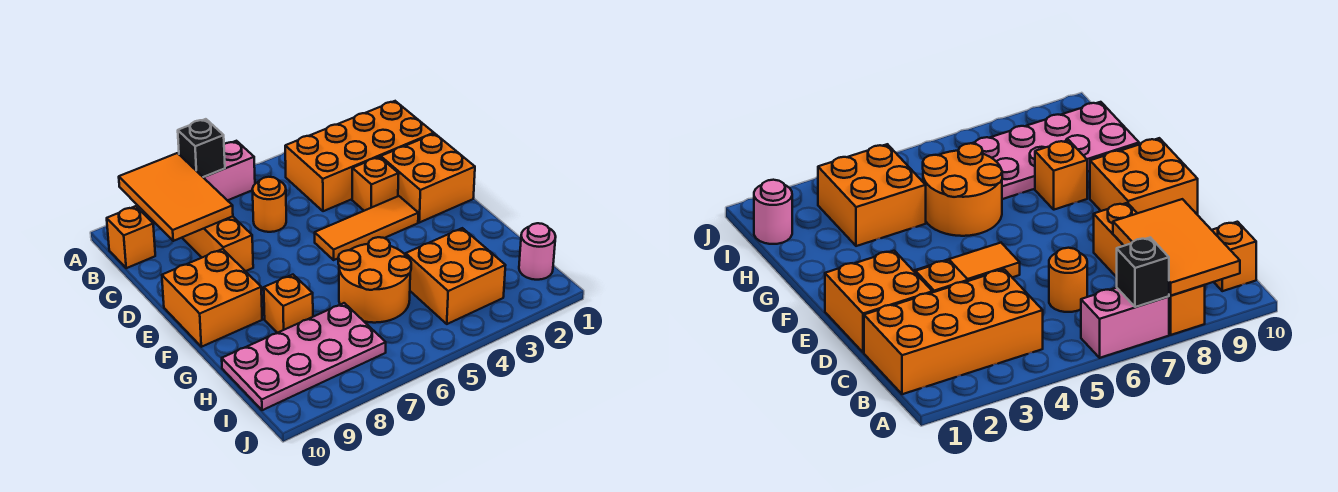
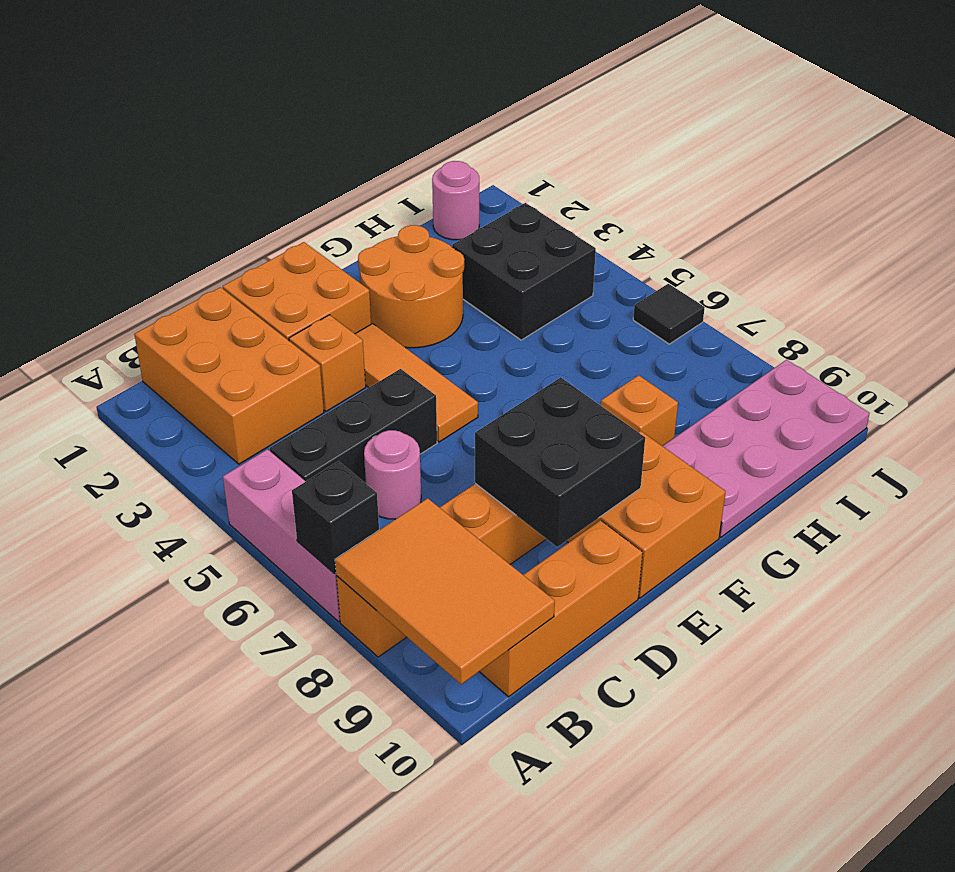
pink 1x2 brick [203,141,255,201] -> pink 1x3 brick [223,449,340,622]
orange 2x3 tile [119,153,233,241] -> orange 2x3 tile turned to [335,498,555,684]
orange 2x4 brick [285,101,434,211] -> orange 2x3 brick [134,287,324,464]
none -> black 1x3 brick [270,369,437,483]
orange 1x1 brick [107,206,155,268] -> orange 1x3 brick [479,520,643,697]
orange 1x1 round brick [253,177,286,232] -> pink 1x1 round brick [364,430,421,519]
none -> black 2x2 brick [475,377,645,547]
orange 2x2 round brick [338,237,411,323] -> orange 2x2 round brick moved to [358,225,464,348]
orange 2x2 brick [406,228,506,324] -> black 2x2 brick [452,203,596,340]
pink 2x4 plate [222,303,386,410] -> pink 2x4 plate turned to [663,360,870,537]
none -> black 1x1 tile [633,284,705,344]

